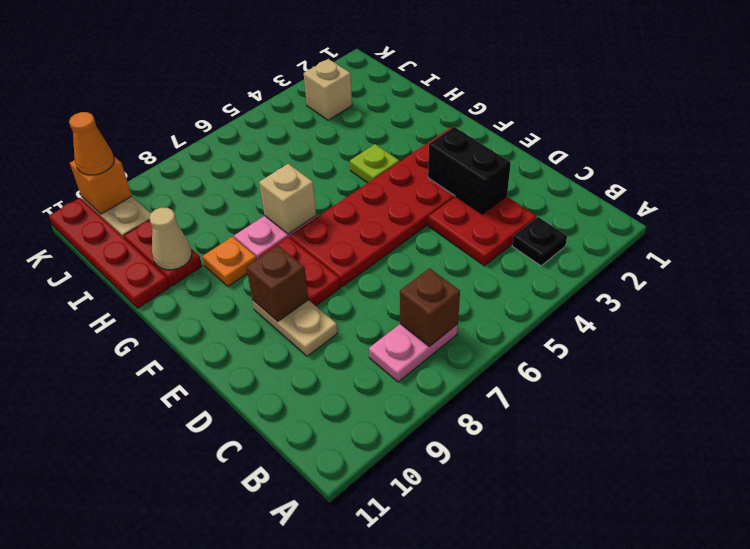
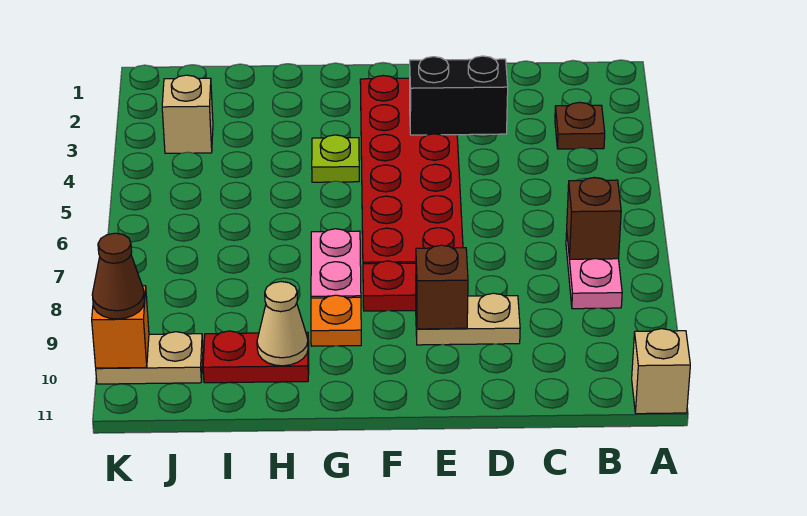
black 1x1 plate [512,217,567,266] -> brown 1x1 plate [555,102,605,149]
red 2x2 plate [428,196,536,266] -> none
tan 1x1 brick [259,164,316,234] -> tan 1x1 brick moved to [632,329,690,414]
red 1x4 plate [49,198,170,308] -> none
orange 1x1 cone [69,112,114,175] -> brown 1x1 cone [92,233,145,319]

